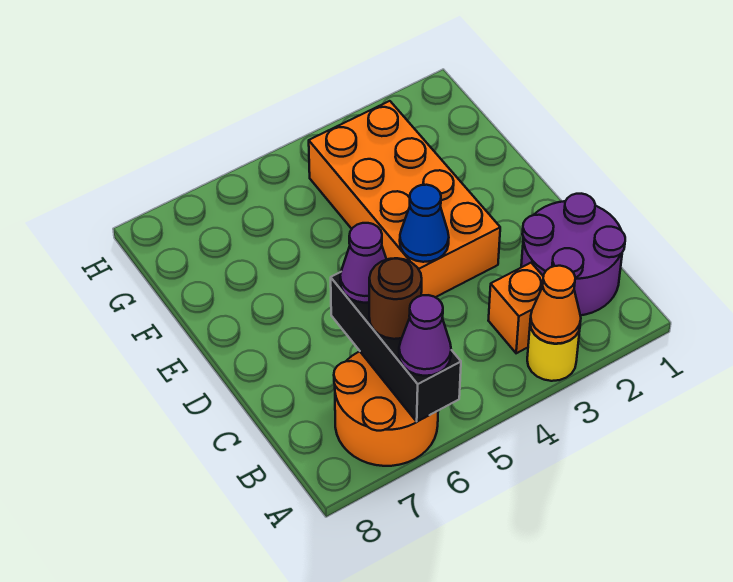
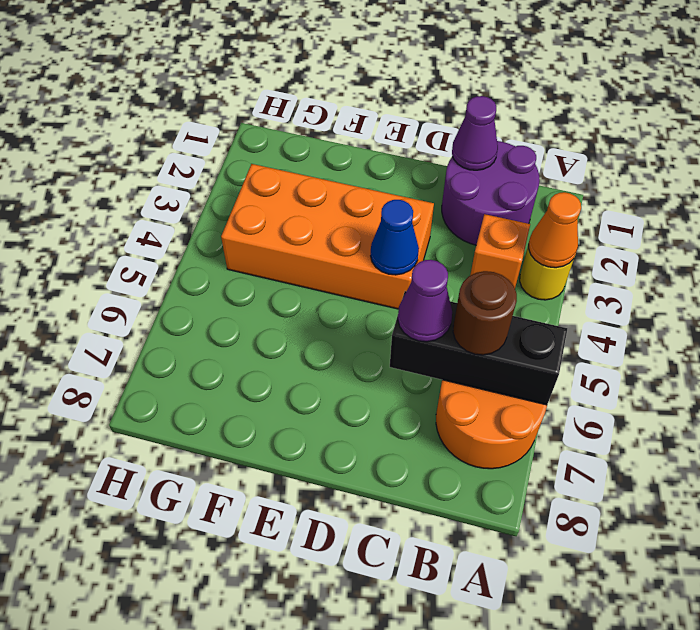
purple 1x1 cone [399,295,451,376] -> purple 1x1 cone moved to [452,96,498,170]

